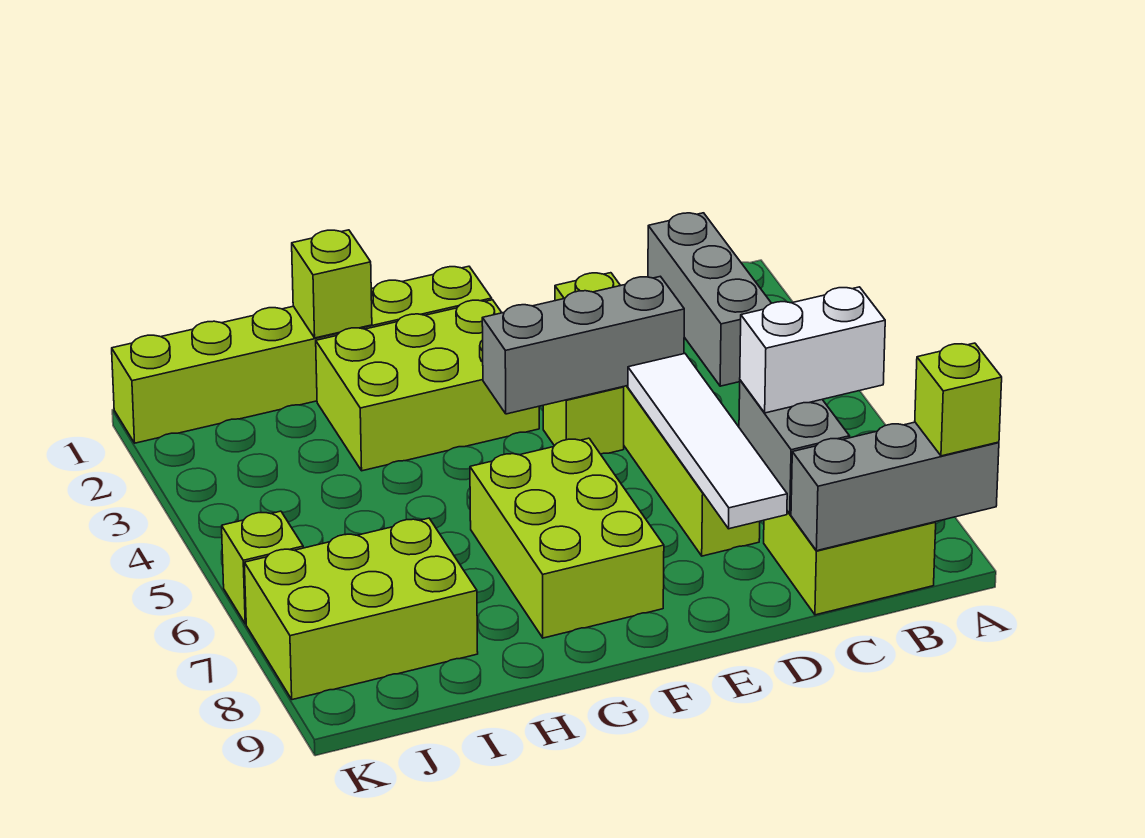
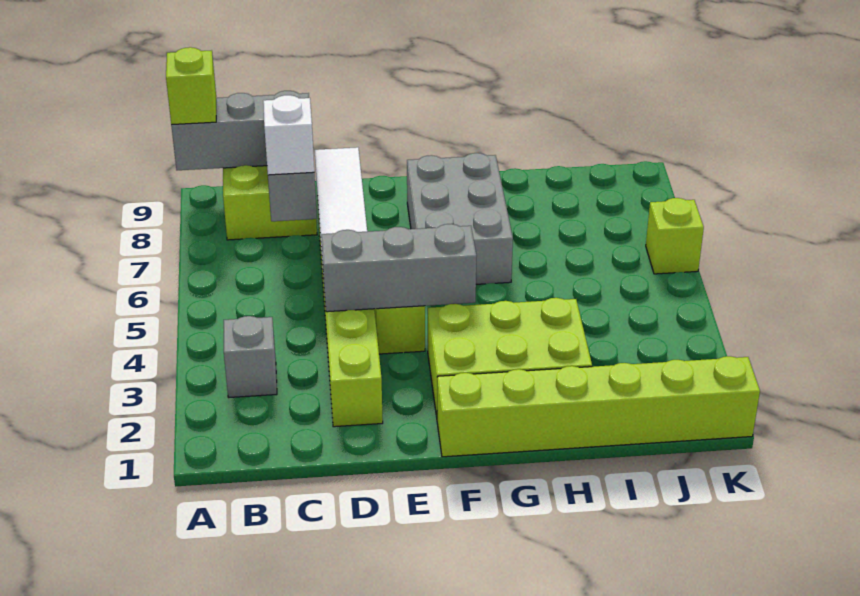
grey 1x3 brick [648,213,771,386] -> grey 1x1 brick [224,316,277,397]
white 1x2 brick [740,287,885,413] -> white 1x1 brick [263,95,314,175]
lime 2x3 brick [470,438,664,638] -> grey 2x3 brick [407,153,513,284]
lime 1x1 brick [292,230,372,338] -> none
lime 2x3 brick [244,518,478,700] -> none

